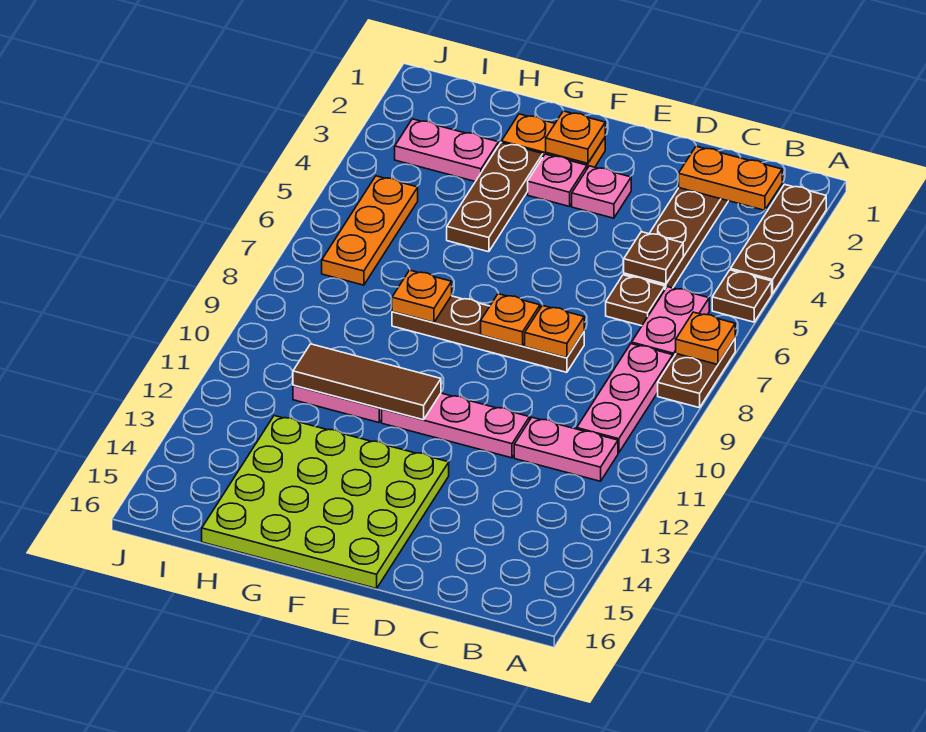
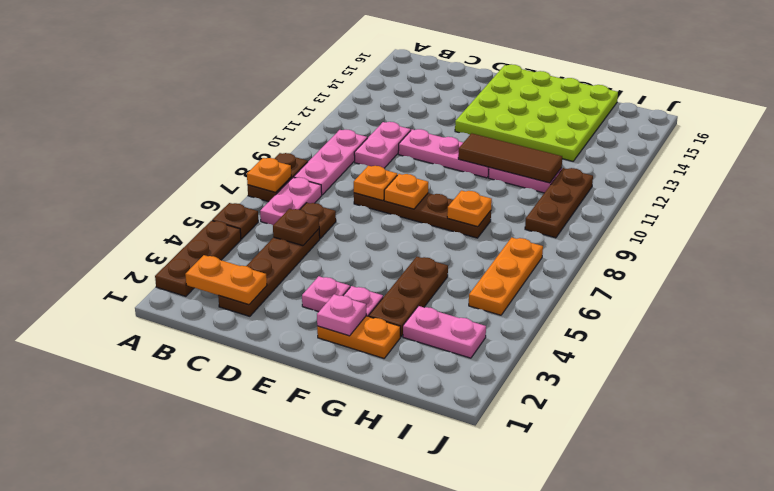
pink 1x2 plate [514,417,618,481] -> pink 1x2 plate turned to [354,122,411,168]
orange 1x1 plate [546,111,605,163] -> pink 1x1 plate [317,294,366,336]
none -> brown 1x3 plate [525,168,593,238]

